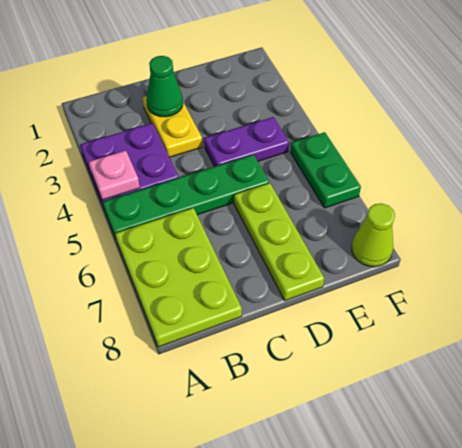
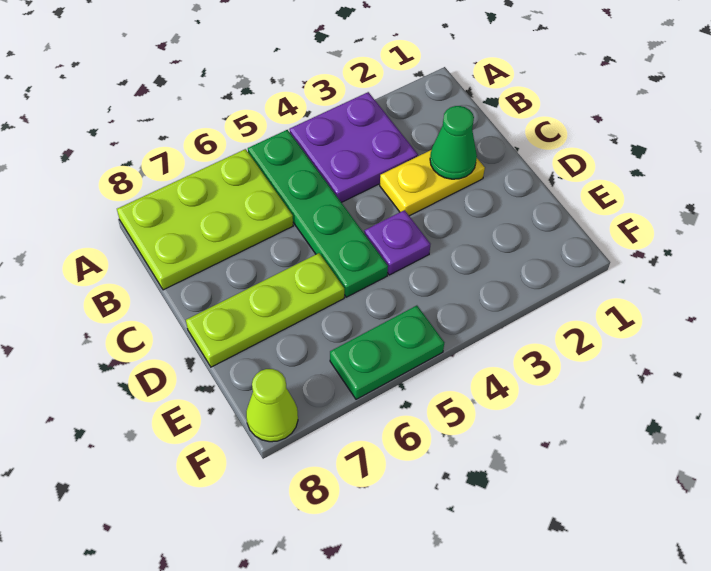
pink 1x1 plate [89,151,140,200] -> none
purple 1x2 plate [204,117,289,167] -> purple 1x1 plate [364,210,430,275]

